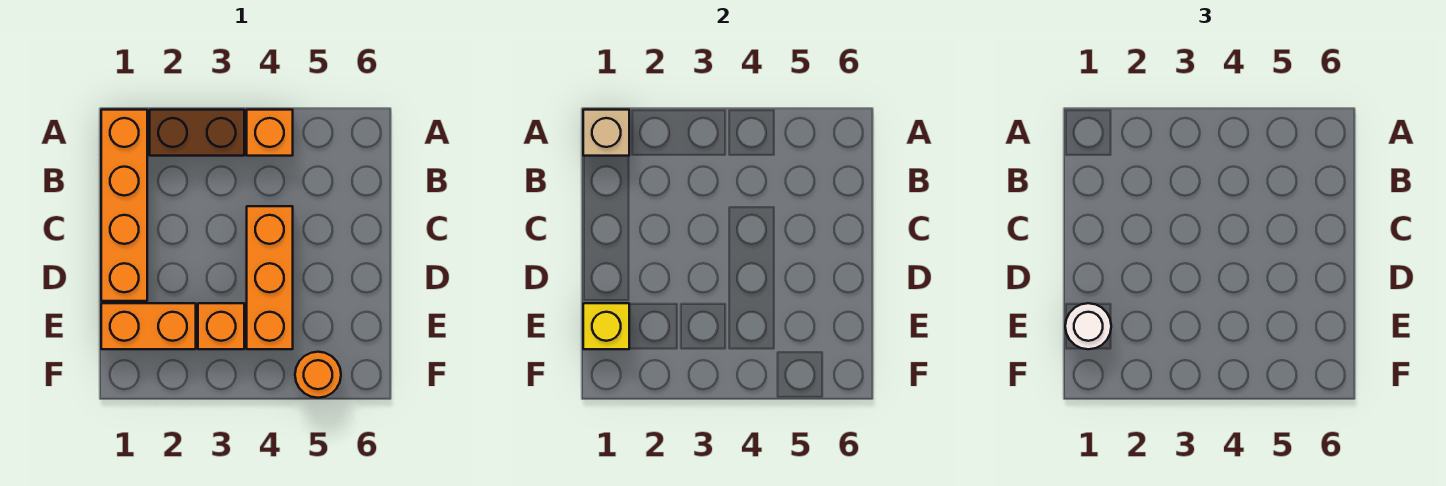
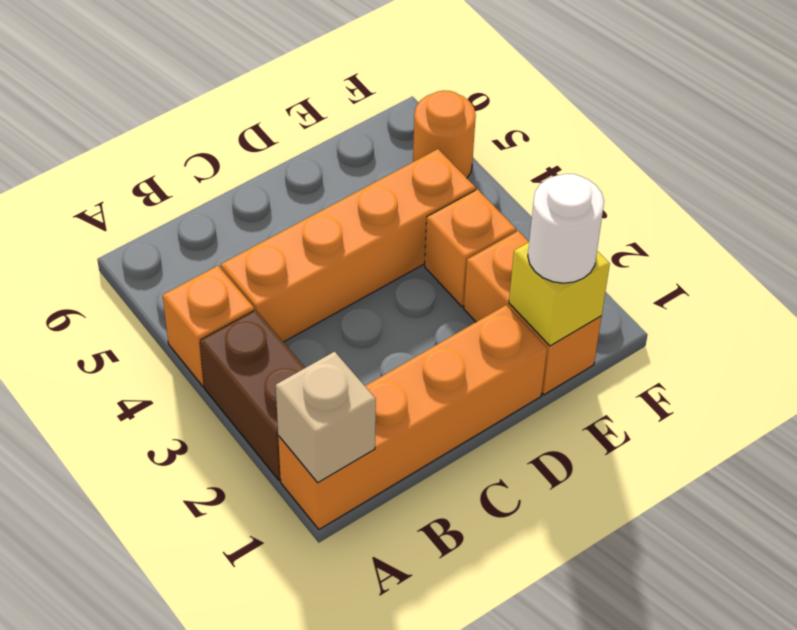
orange 1x3 brick [247,206,293,349] -> orange 1x4 brick [221,149,476,342]

